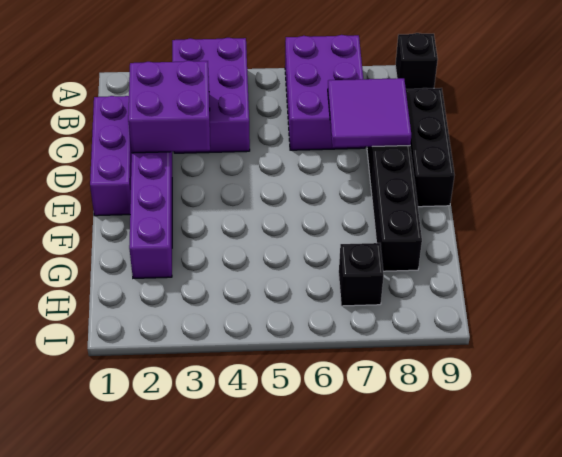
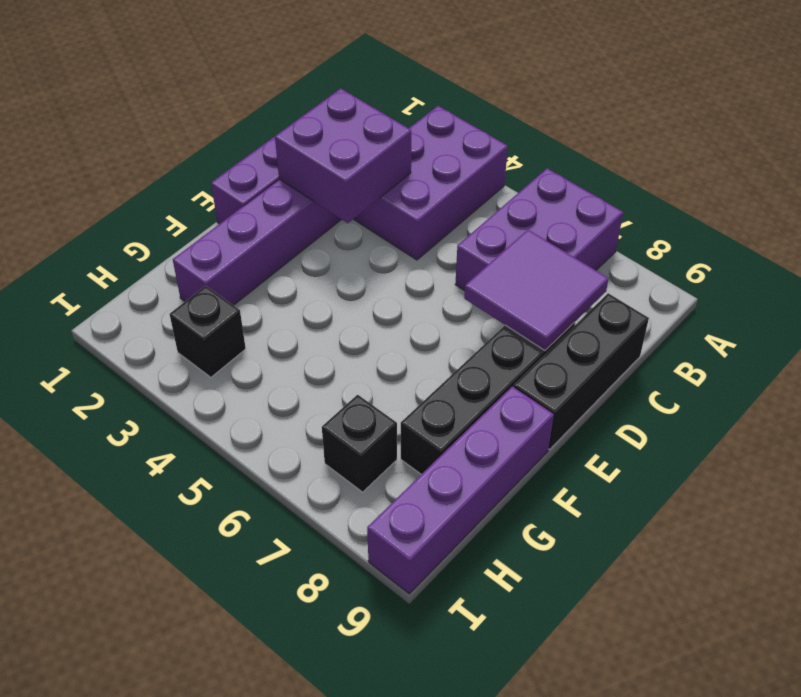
black 1x1 brick [395,33,438,89] -> black 1x1 brick moved to [170,286,246,377]
none -> purple 1x4 brick [367,386,554,594]

